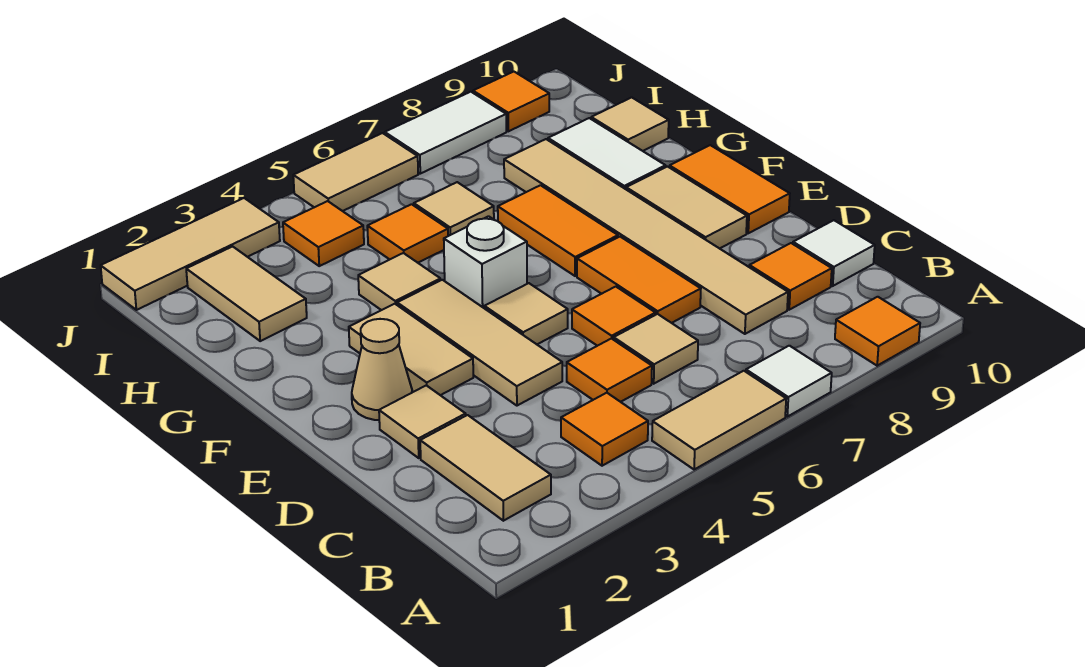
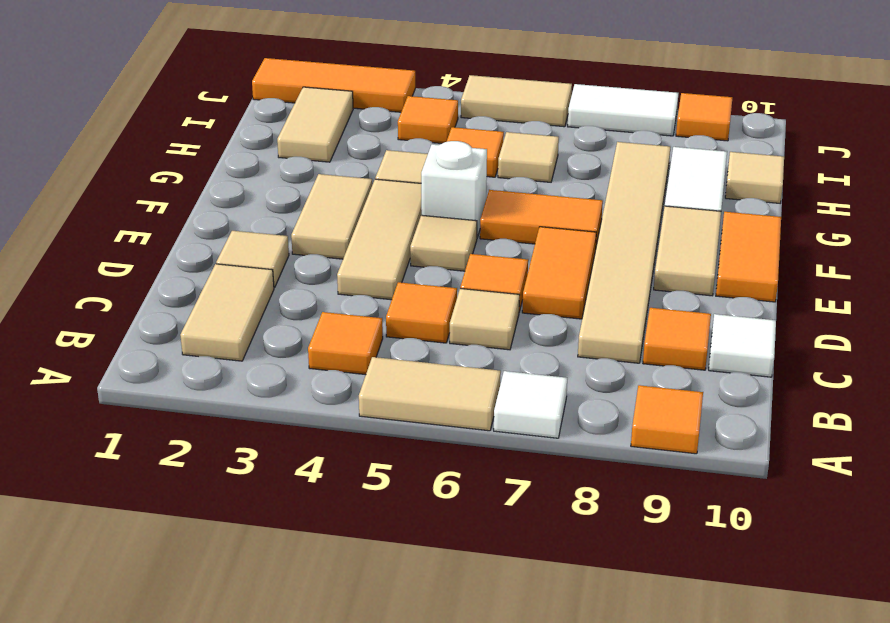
tan 1x1 cone [352,319,412,420] -> none
orange 1x2 tile [498,185,618,276] -> orange 1x2 tile turned to [480,190,603,250]
tan 1x3 tile [101,198,280,310] -> orange 1x3 tile [252,58,415,112]

